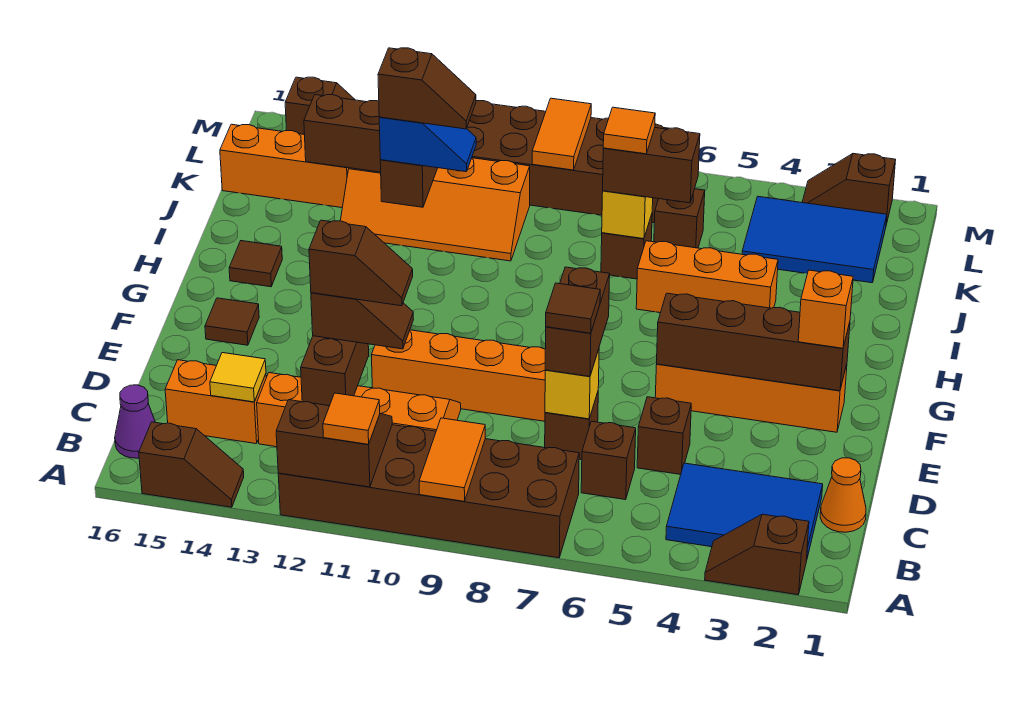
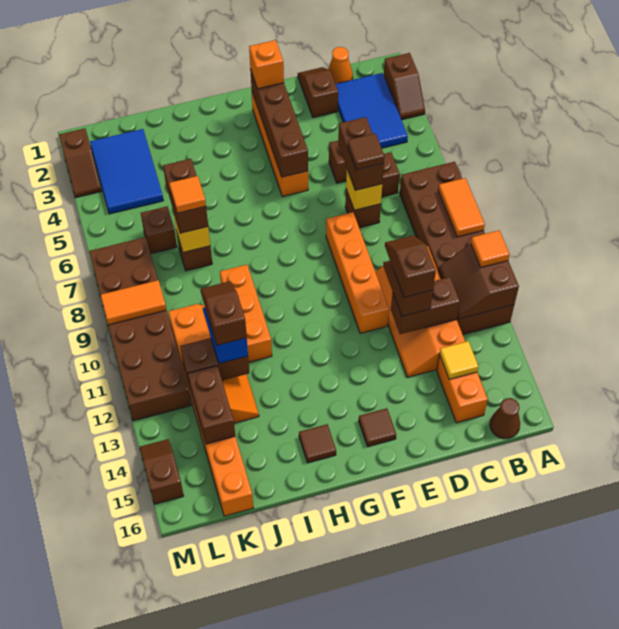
orange 1x2 tile [419,418,485,501] -> orange 1x2 tile turned to [438,178,485,237]
brown 1x2 slope [139,422,244,507] -> brown 1x2 slope moved to [298,67,338,117]
purple 1x1 cone [115,385,155,458] -> brown 1x1 cone [490,398,520,439]
brown 1x2 brick [545,267,610,376] -> brown 1x2 brick turned to [338,117,384,190]
orange 1x3 brick [636,241,778,313] -> orange 1x3 brick moved to [220,265,272,362]

